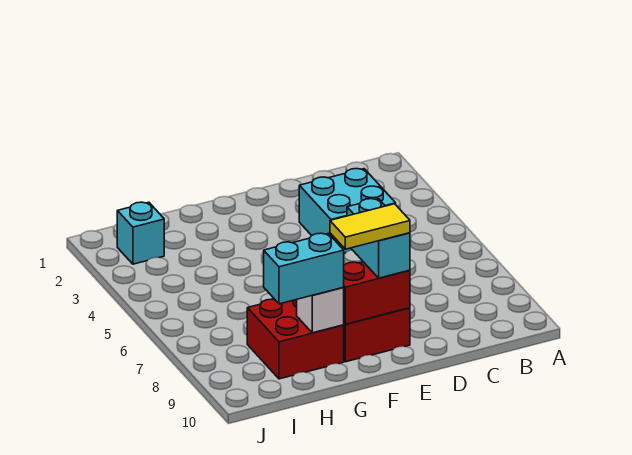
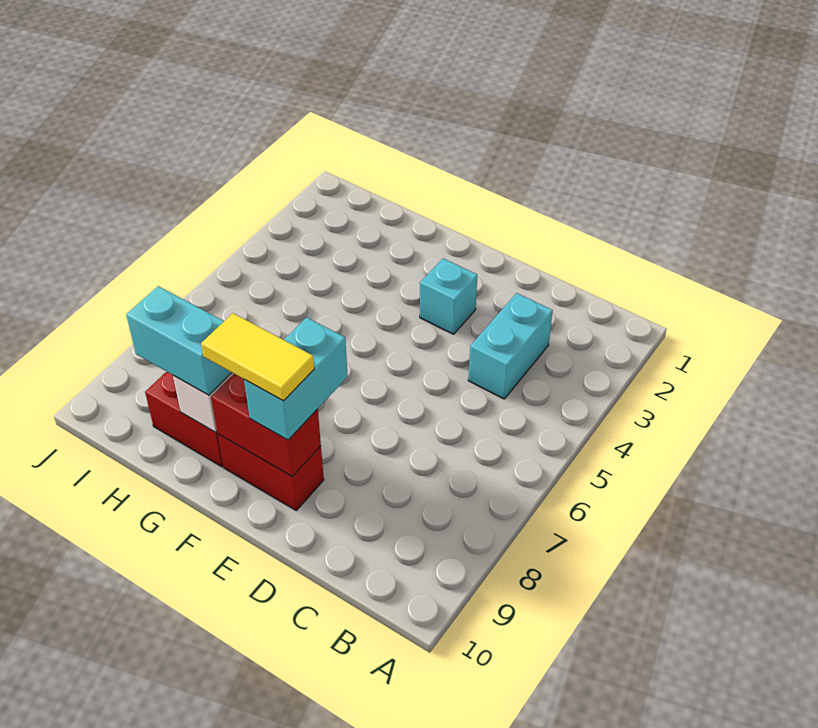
cyan 2x2 brick [299,169,396,253] -> cyan 1x2 brick [468,293,553,399]
cyan 1x1 brick [117,202,164,264] -> cyan 1x1 brick moved to [420,258,477,334]

